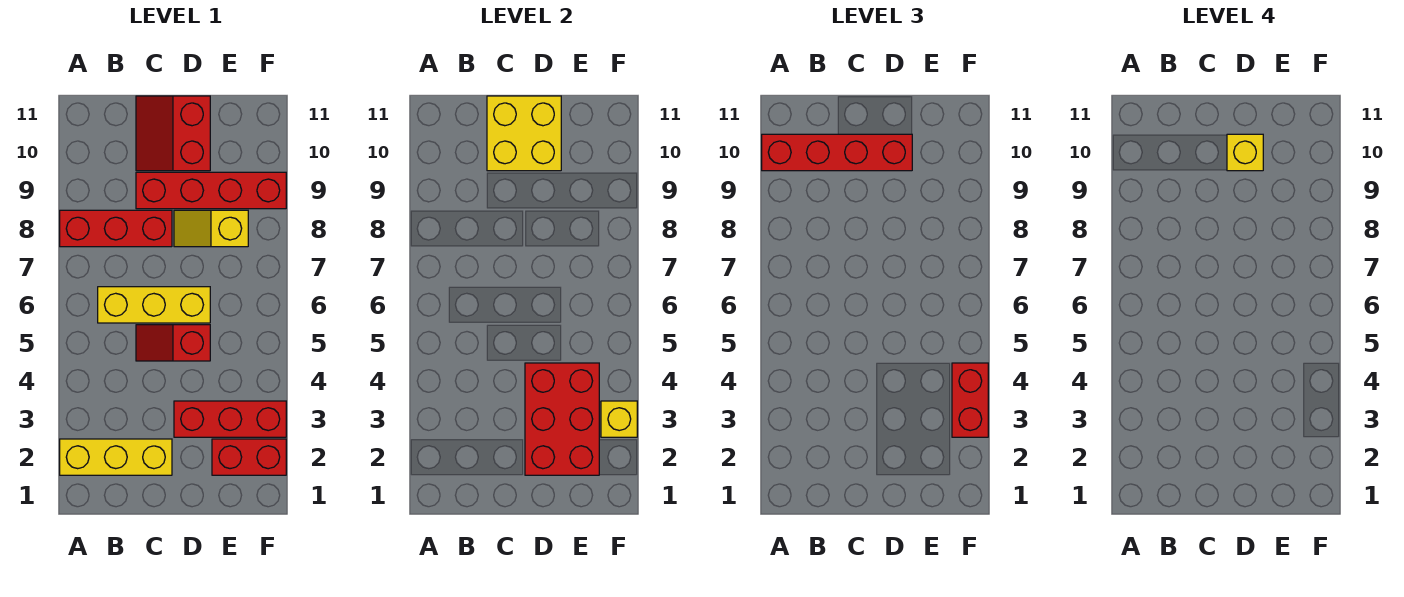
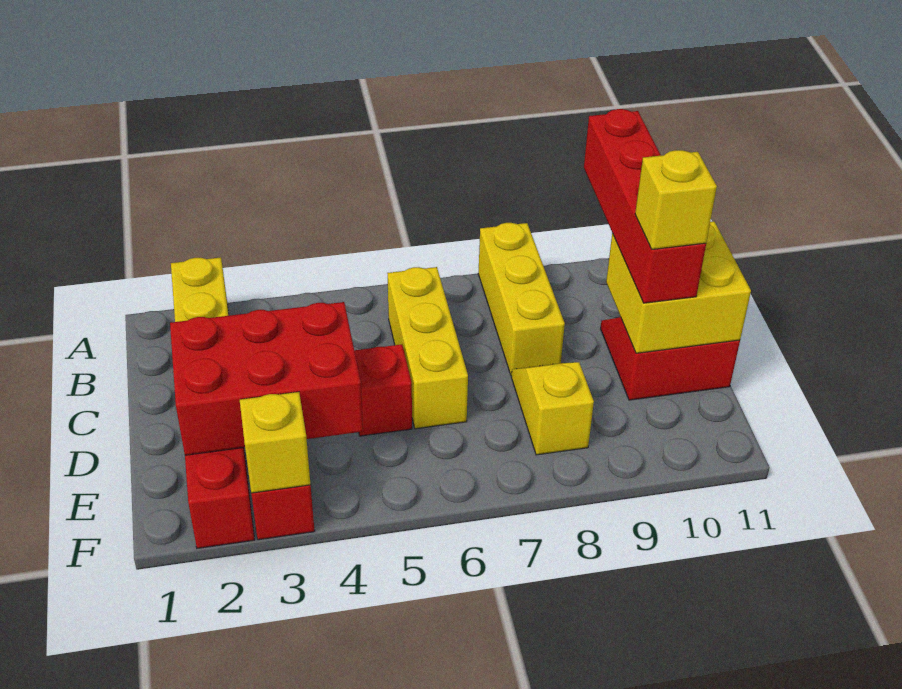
red 1x3 brick [60,210,172,247] -> yellow 1x3 brick [478,223,565,376]
red 1x4 brick [136,172,286,209] -> none
red 1x2 brick [952,363,988,437] -> none

